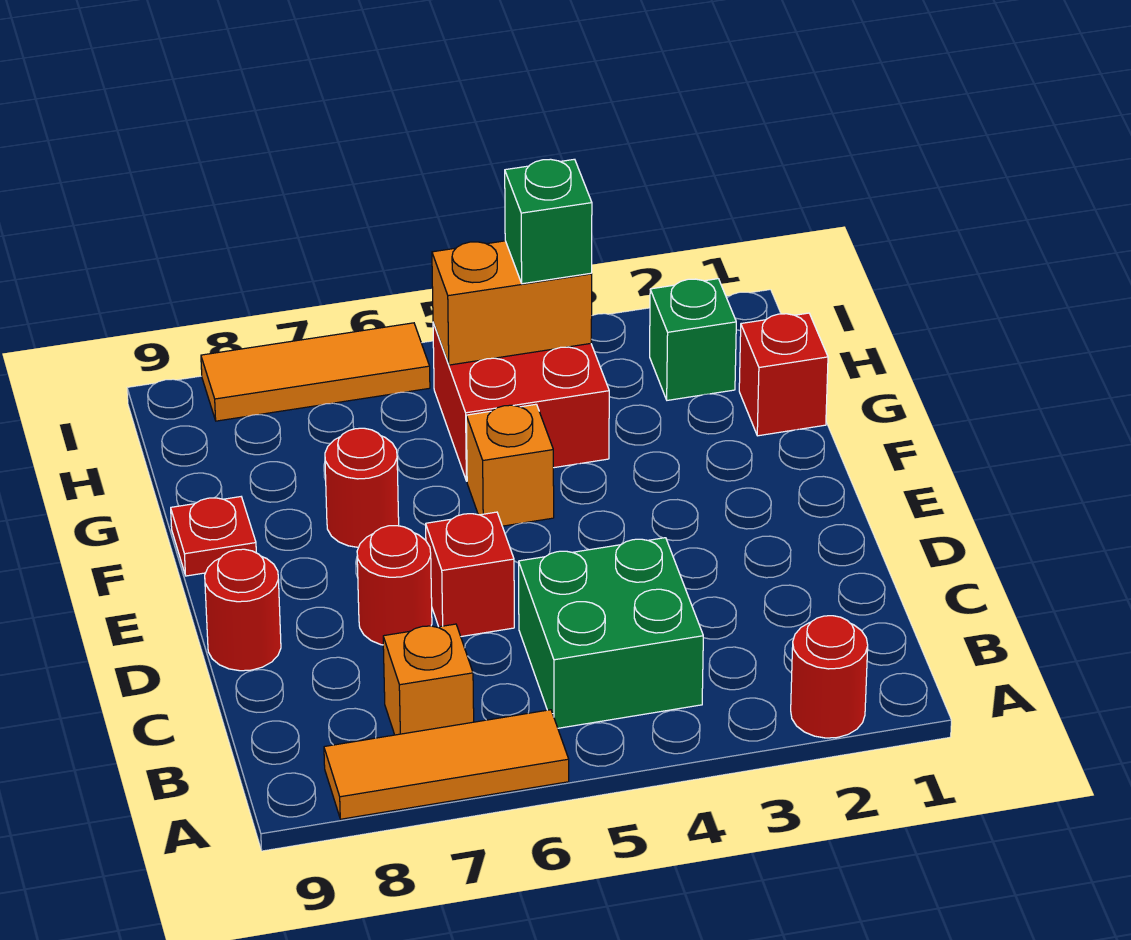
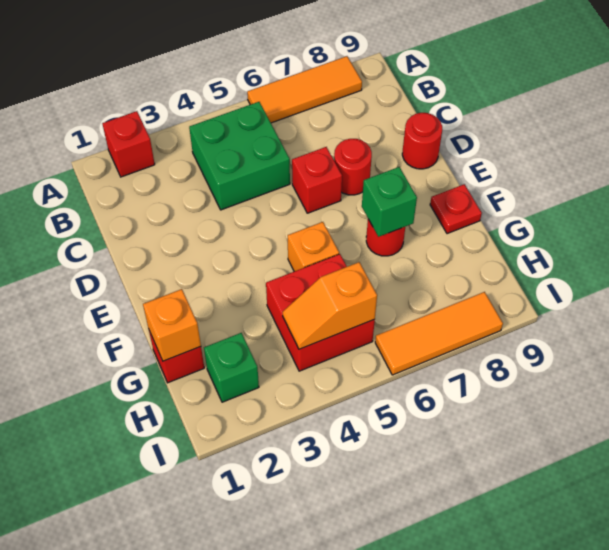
red 1x1 round brick [791,616,868,738] -> red 1x1 brick [102,111,155,177]
orange 1x1 brick [383,624,474,735] -> orange 1x1 brick moved to [143,289,201,361]
orange 1x2 brick [432,241,592,365] -> orange 1x2 slope [283,262,377,349]
green 1x1 brick [505,159,592,284] -> green 1x1 brick moved to [362,167,417,237]

